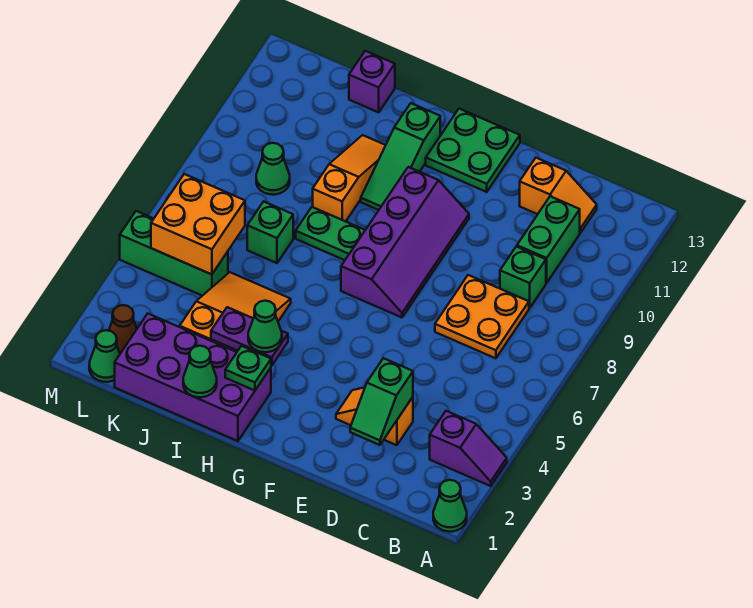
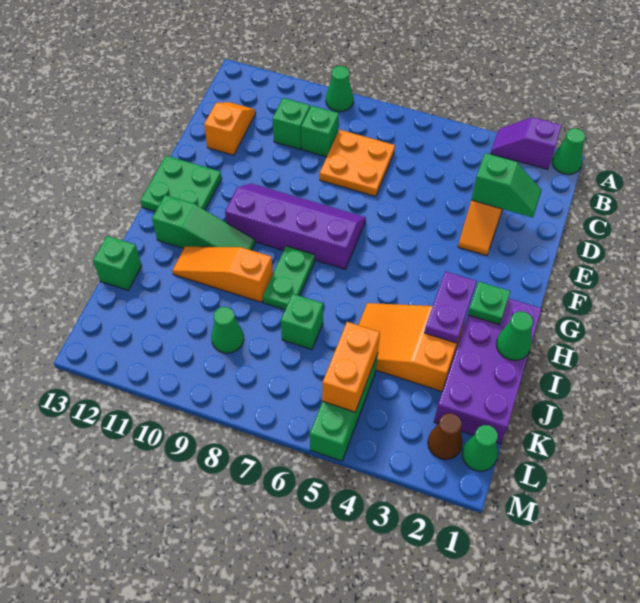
purple 1x2 slope [430,411,507,486] -> purple 1x2 slope turned to [491,117,562,170]
green 1x2 brick [517,196,580,283] -> green 1x1 brick [273,98,310,149]
green 1x1 cone [248,301,282,352] -> green 1x1 cone moved to [326,66,354,112]
purple 1x1 brick [349,51,395,112] -> green 1x1 brick [93,236,142,290]
orange 2x2 brick [151,174,245,275] -> orange 1x2 brick [322,322,380,412]

